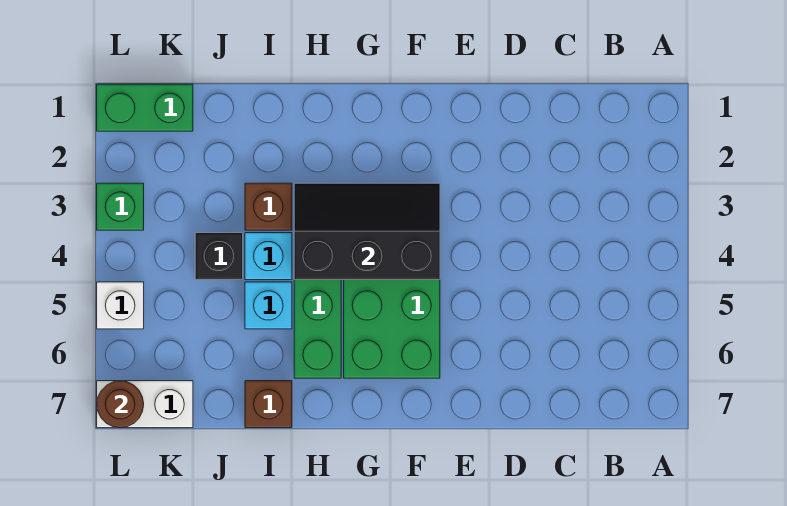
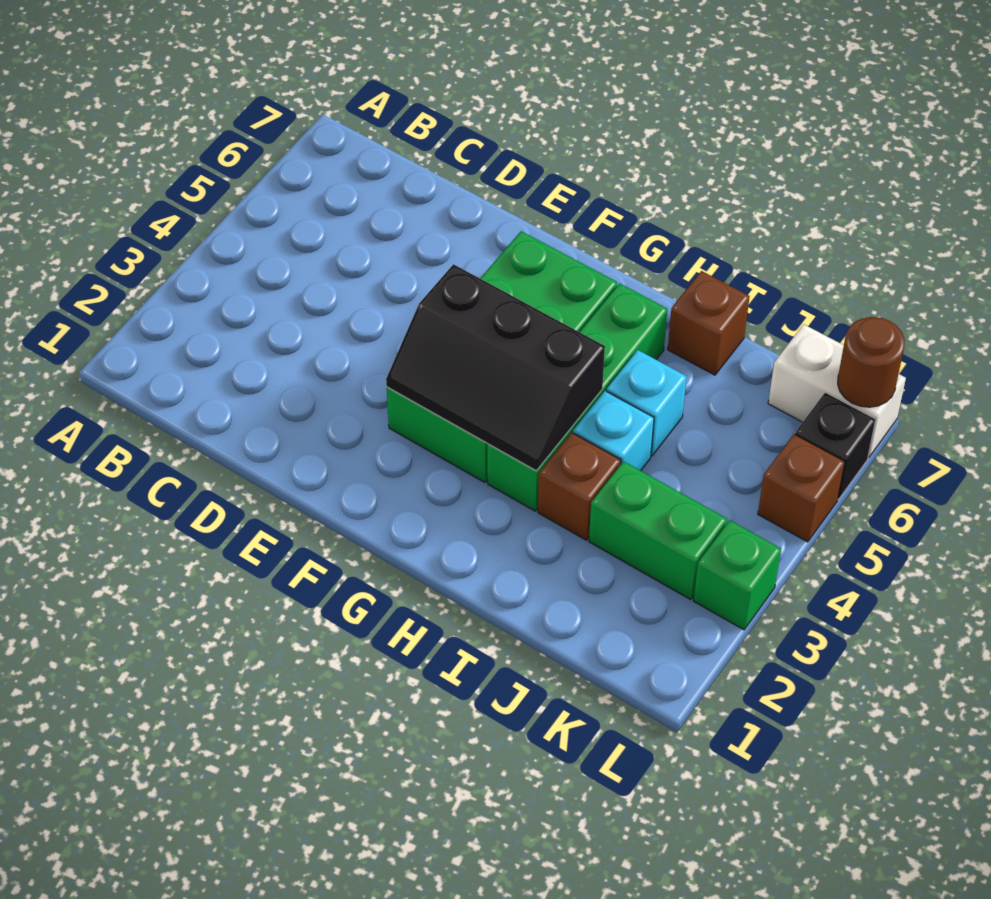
black 1x1 brick [195,233,243,280] -> black 1x1 brick moved to [795,392,876,499]
green 1x2 brick [97,84,193,131] -> green 1x2 brick moved to [589,461,727,600]
white 1x1 brick [97,282,144,329] -> brown 1x1 brick [758,434,845,542]

